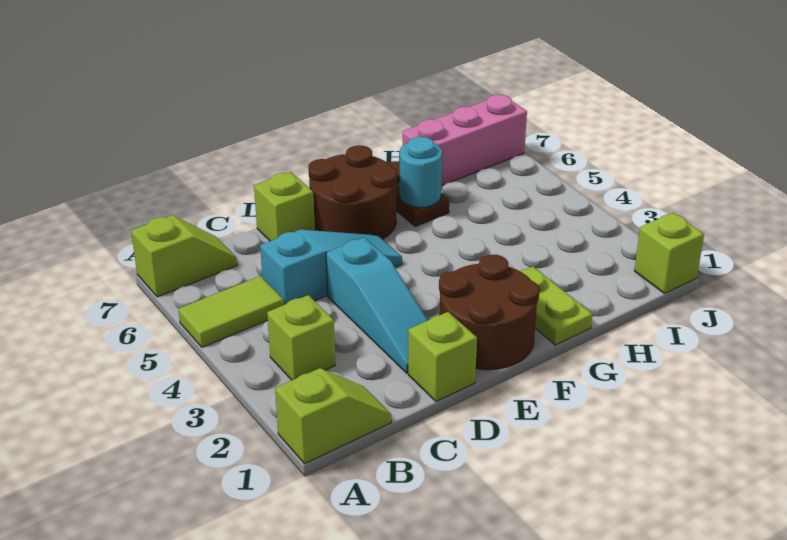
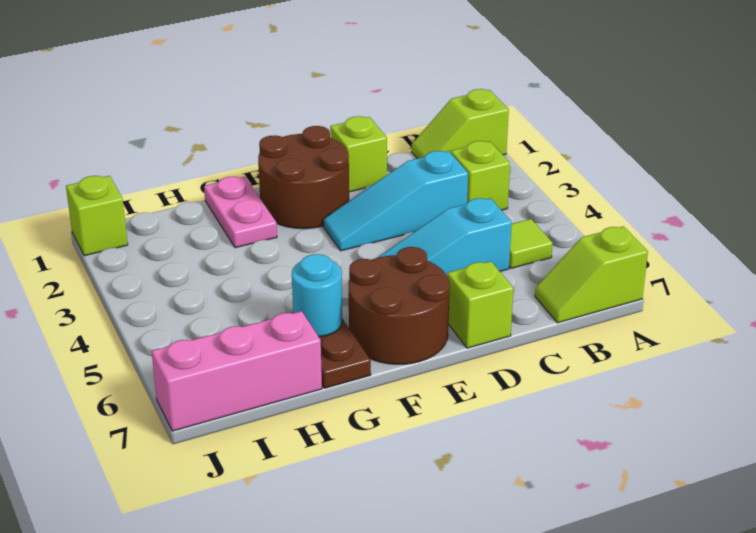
lime 1x2 tile [178,276,284,347] -> lime 1x1 tile [509,219,553,268]
cyan 1x3 slope [326,237,428,373] -> cyan 1x3 slope turned to [323,151,468,251]
lime 1x2 plate [520,266,592,345] -> pink 1x2 plate [204,176,277,248]

